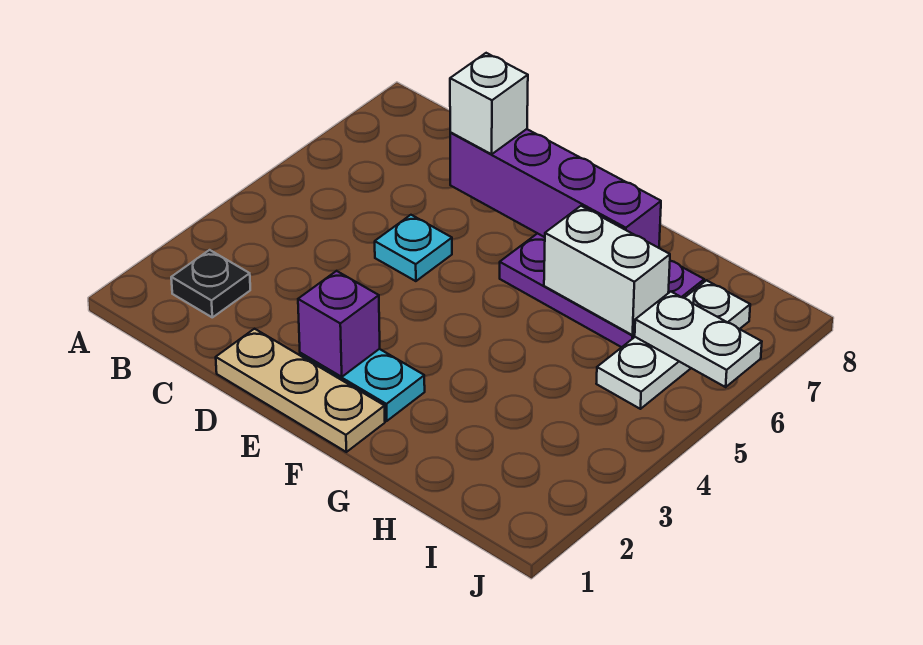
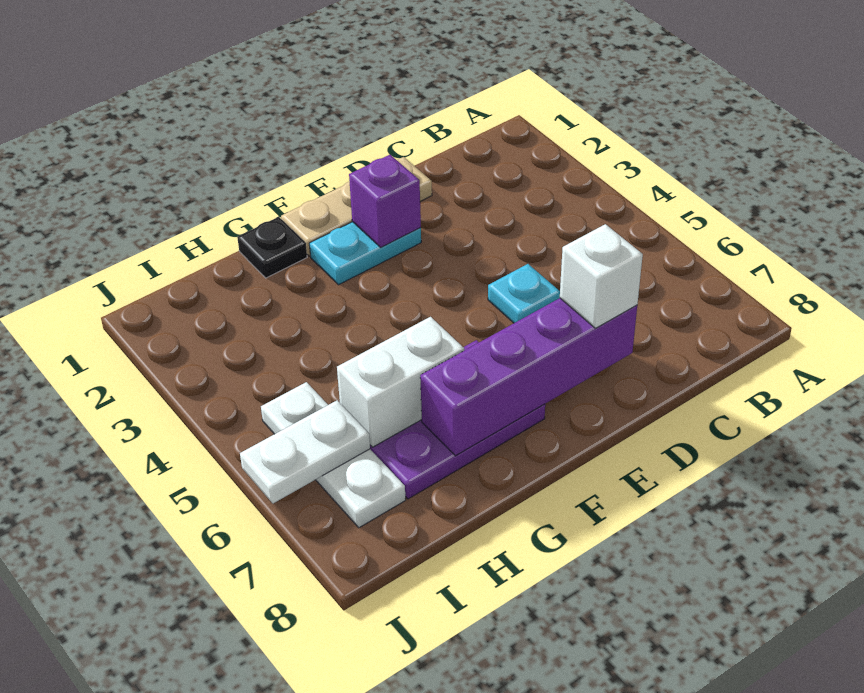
black 1x1 plate [171,250,250,317] -> black 1x1 plate moved to [237,217,307,278]

